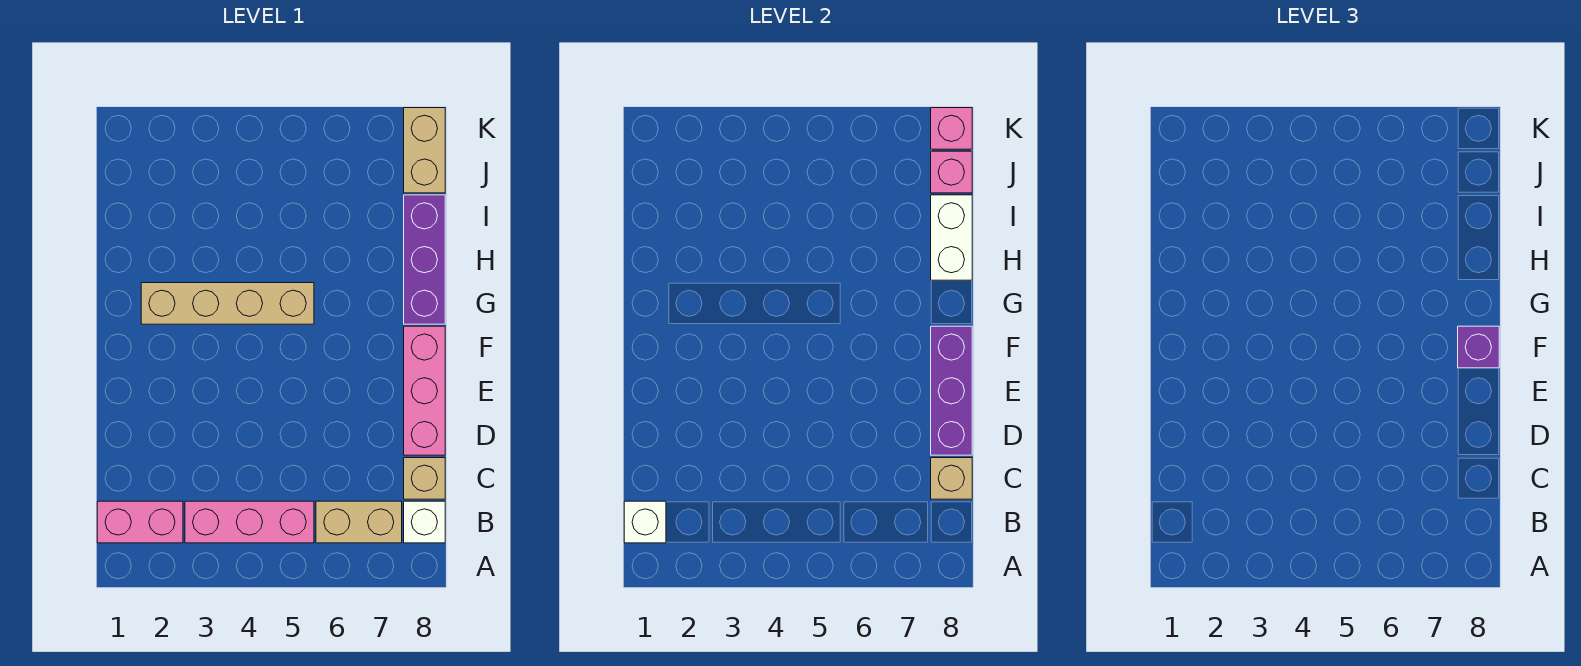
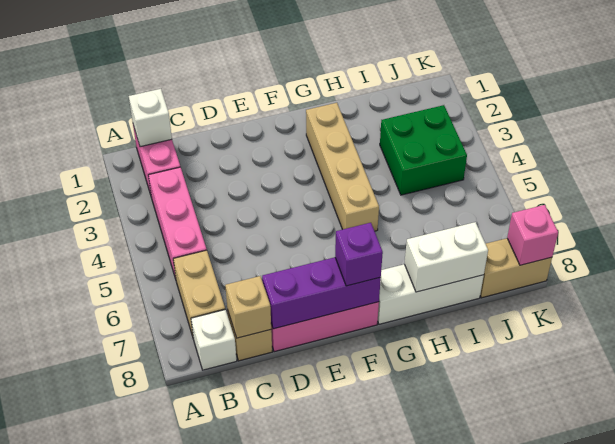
purple 1x3 brick [404,195,445,324] -> white 1x3 brick [378,264,484,324]
none -> green 2x2 brick [380,105,467,195]
pink 1x1 brick [931,151,972,193] -> none

